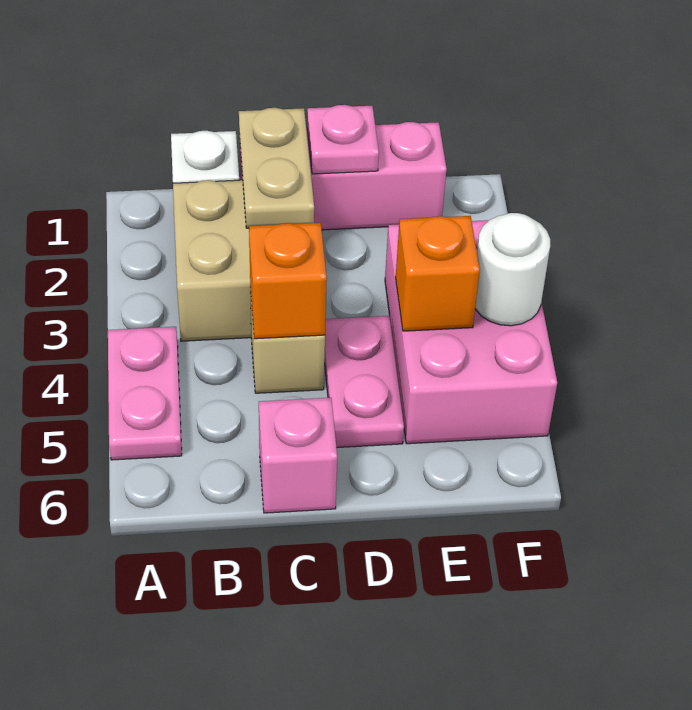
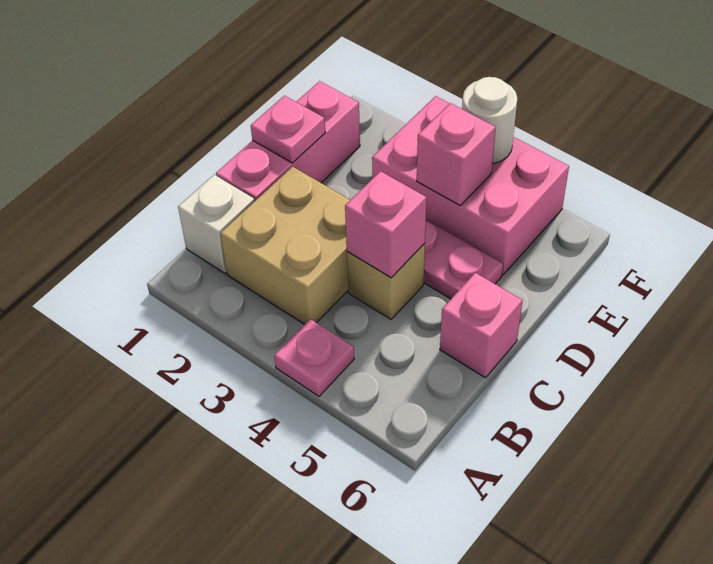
pink 1x2 plate [108,327,182,460] -> pink 1x1 plate [274,319,354,396]
tan 1x2 plate [239,108,314,228] -> none
orange 1x1 brick [249,223,327,339] -> pink 1x1 brick [345,171,427,278]
orange 1x1 brick [396,216,480,331] -> pink 1x1 brick [417,103,496,205]

